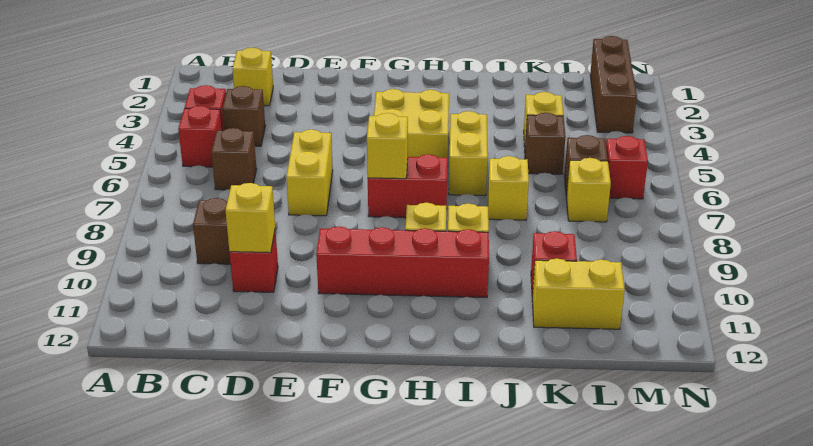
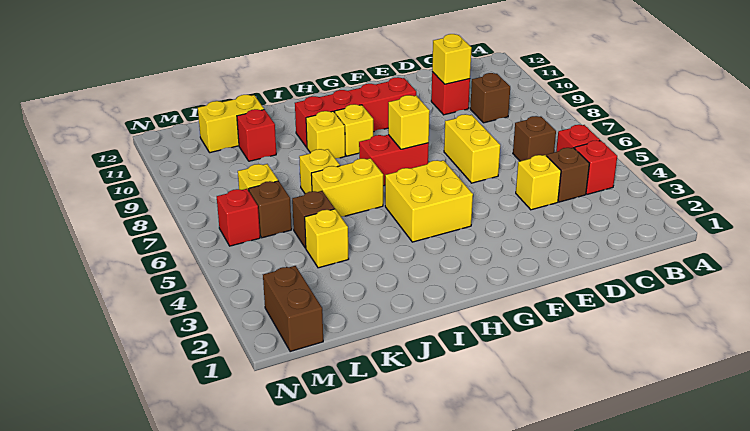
yellow 1x1 brick [232,48,273,106] -> yellow 1x1 brick moved to [516,155,561,210]
yellow 1x2 brick [449,111,488,196] -> yellow 1x2 brick turned to [311,158,383,217]
brown 1x3 brick [590,36,637,133] -> brown 1x2 brick [263,266,323,352]

